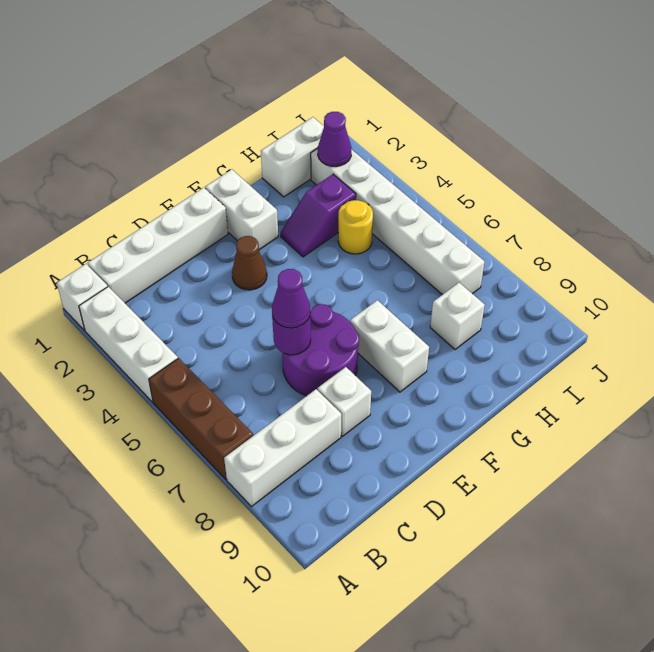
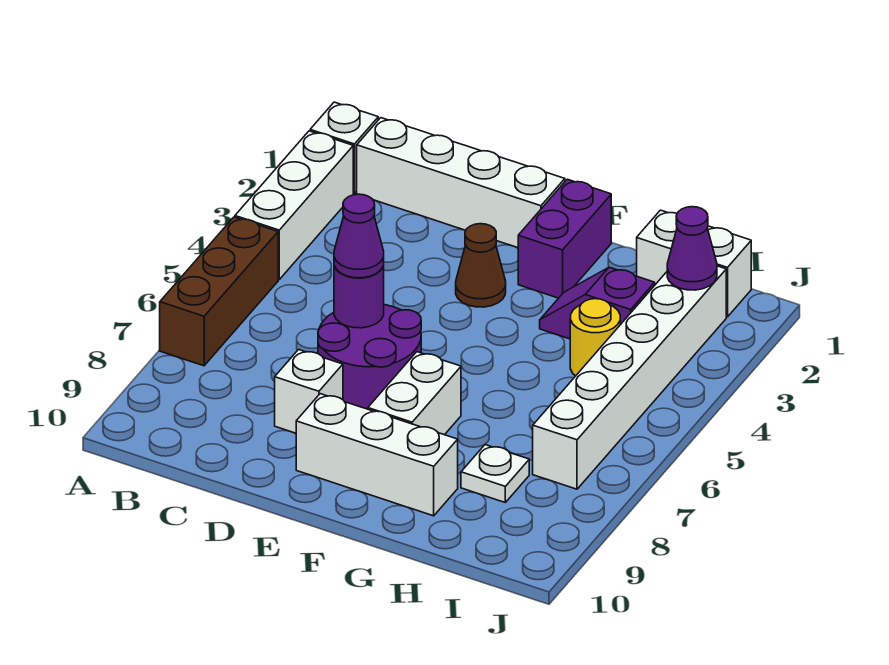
white 1x3 brick [224,389,341,507] -> white 1x3 brick moved to [296,394,458,516]
white 1x2 brick [205,170,278,250] -> purple 1x2 brick [518,179,611,298]
white 1x1 brick [430,283,485,350] -> white 1x1 plate [461,445,529,502]

